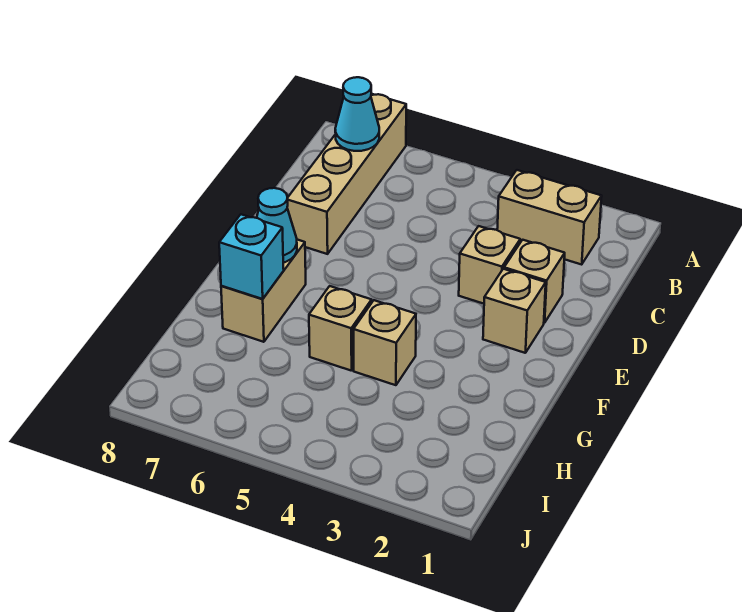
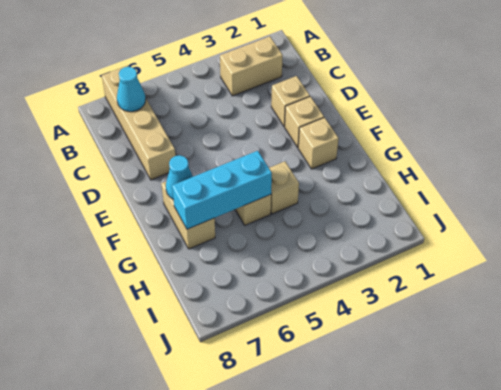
tan 1x1 brick [459,226,520,304] -> tan 1x1 brick moved to [298,118,339,169]
cyan 1x1 brick [219,214,284,299] -> cyan 1x3 brick [172,151,272,229]

